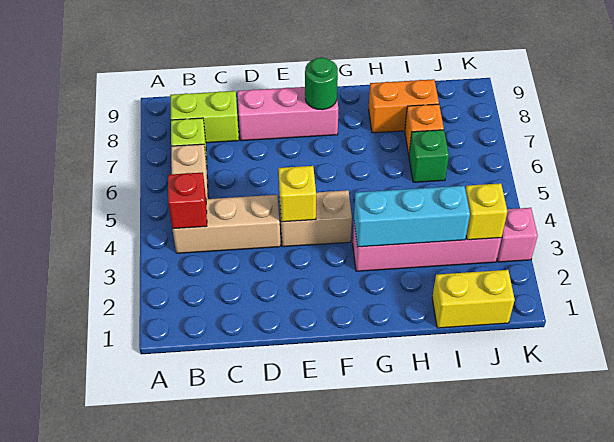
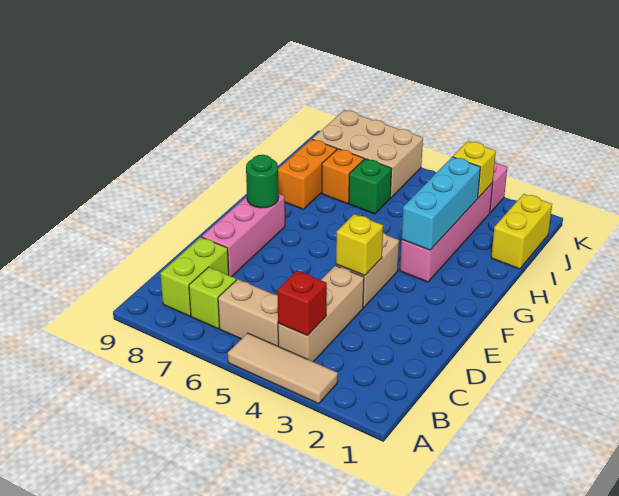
none -> tan 1x3 tile [228,333,338,404]
none -> tan 2x3 brick [312,110,423,198]

